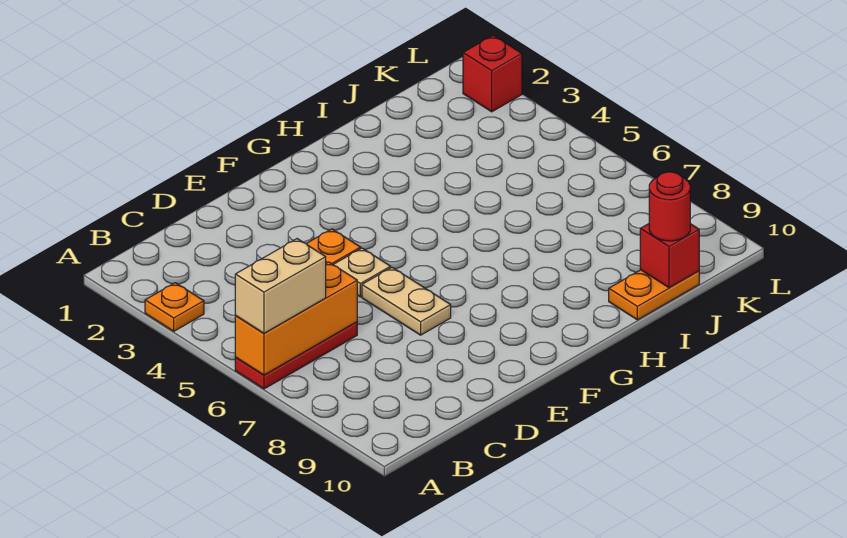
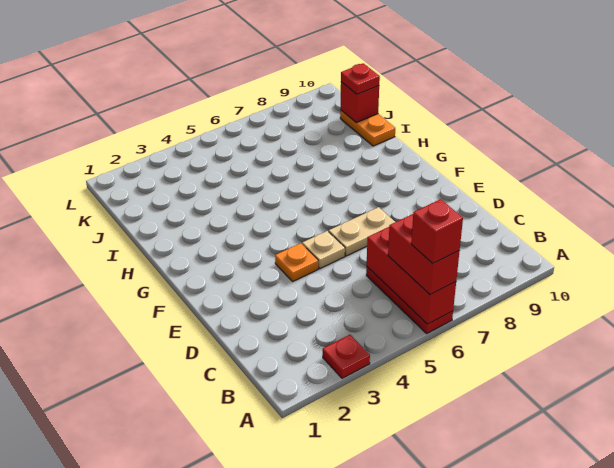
orange 1x1 plate [145,283,204,331] -> red 1x1 plate [323,335,370,378]
orange 1x3 brick [235,262,357,375] -> red 1x3 brick [367,227,456,324]
tan 1x2 brick [235,239,326,333] -> red 1x2 brick [388,214,460,295]
red 1x1 round brick [649,172,690,241] -> red 1x1 plate [341,63,380,94]
red 1x1 brick [463,35,522,112] -> red 1x1 brick moved to [411,199,463,263]

